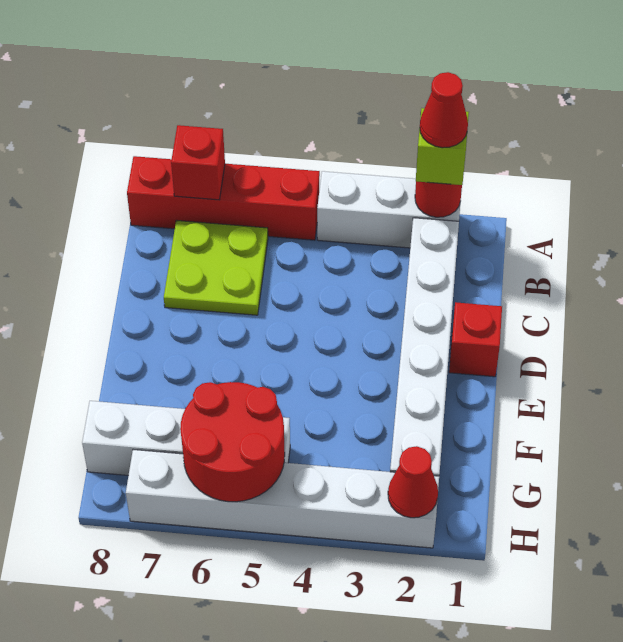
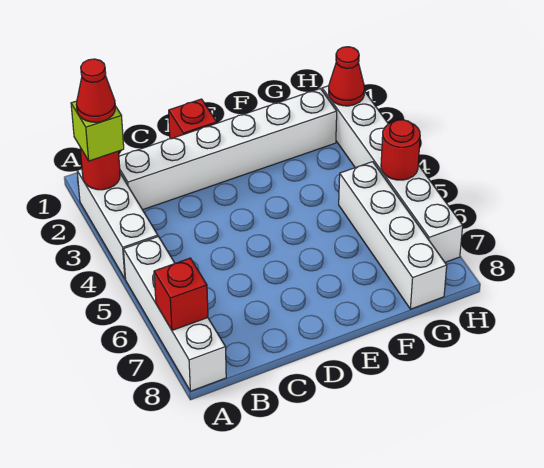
red 1x4 brick [127,156,320,240] -> white 1x4 brick [123,237,226,391]
lime 2x2 plate [164,220,268,315] -> none
red 2x2 round brick [180,382,285,502] -> red 1x1 round brick [381,120,420,180]

